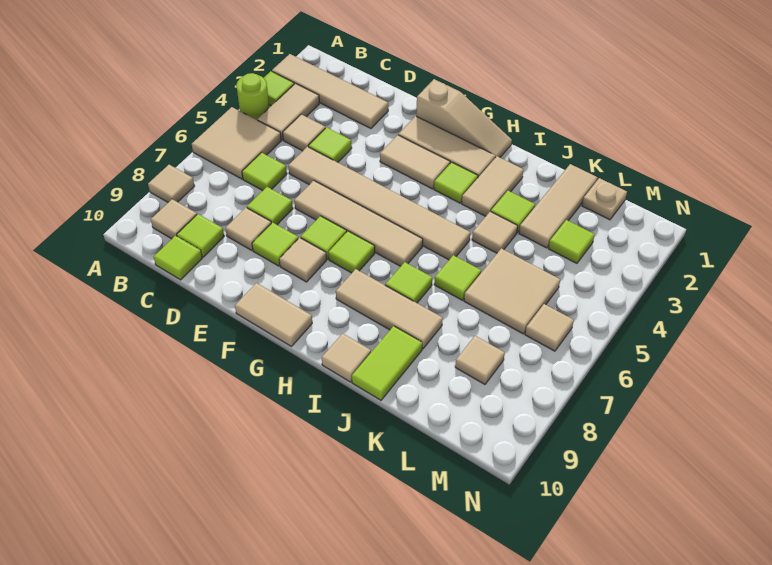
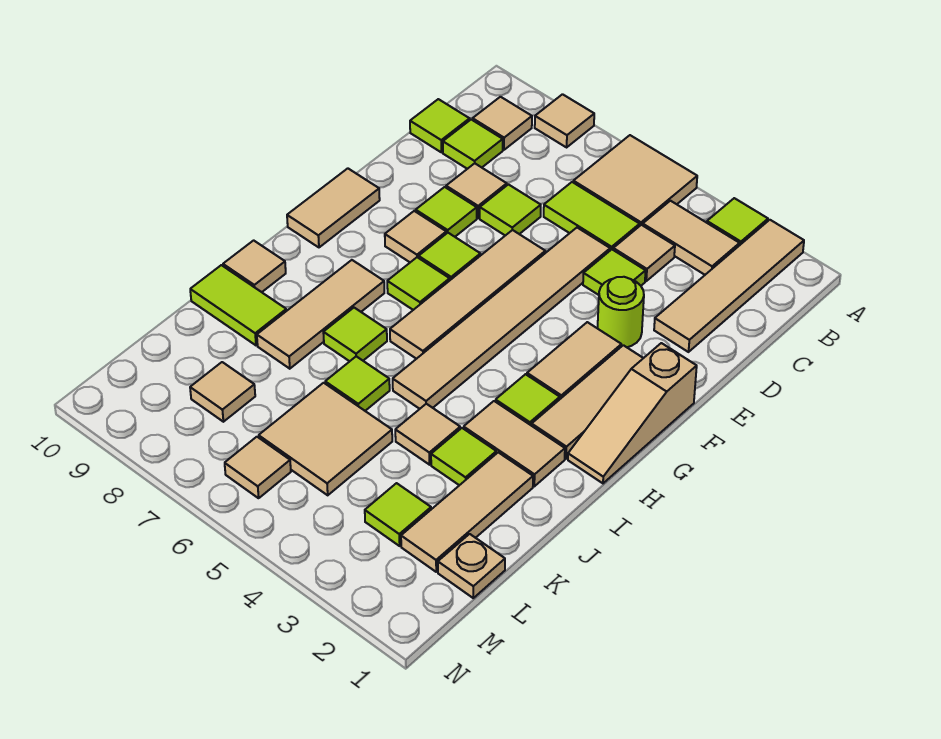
lime 1x1 round brick [236,73,269,120] -> lime 1x1 round brick moved to [598,277,644,347]
lime 1x1 tile [242,153,287,191] -> lime 1x2 tile [544,182,640,250]
tan 1x3 tile [519,164,598,248] -> tan 1x3 tile turned to [401,452,533,572]

